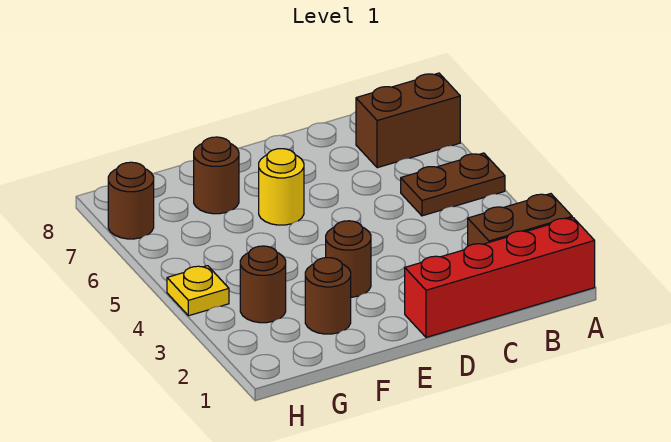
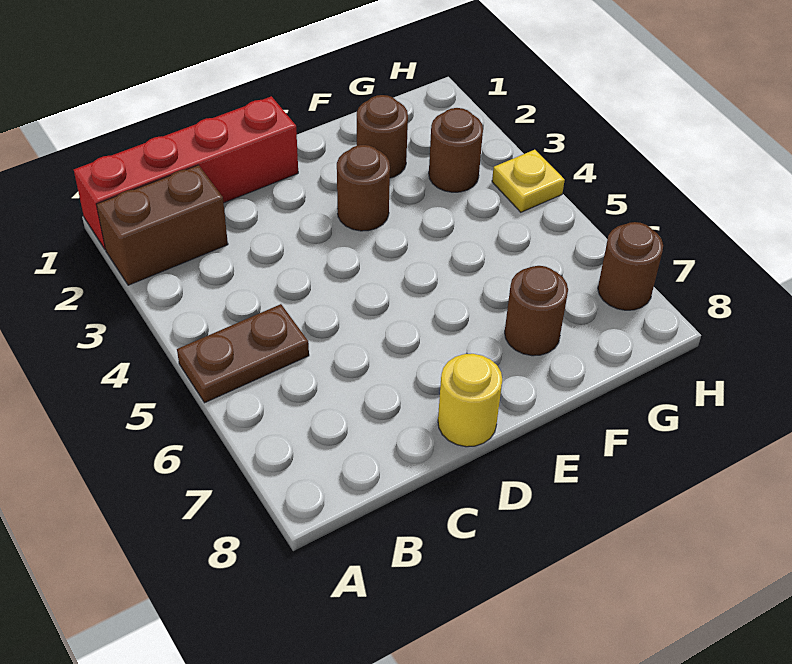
brown 1x2 brick [356,73,460,168] -> none
yellow 1x1 round brick [259,149,304,225] -> yellow 1x1 round brick moved to [438,354,502,447]

